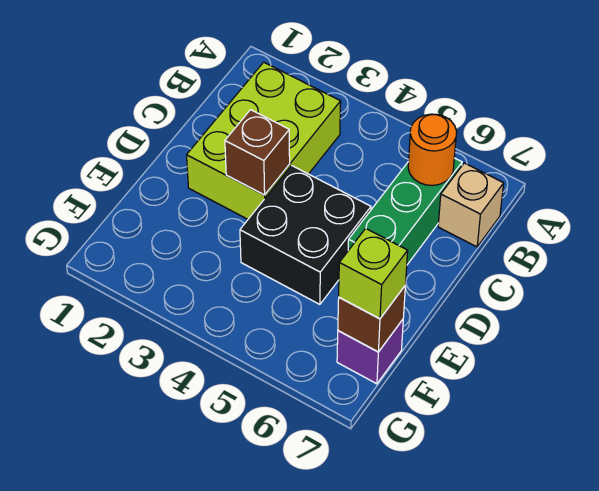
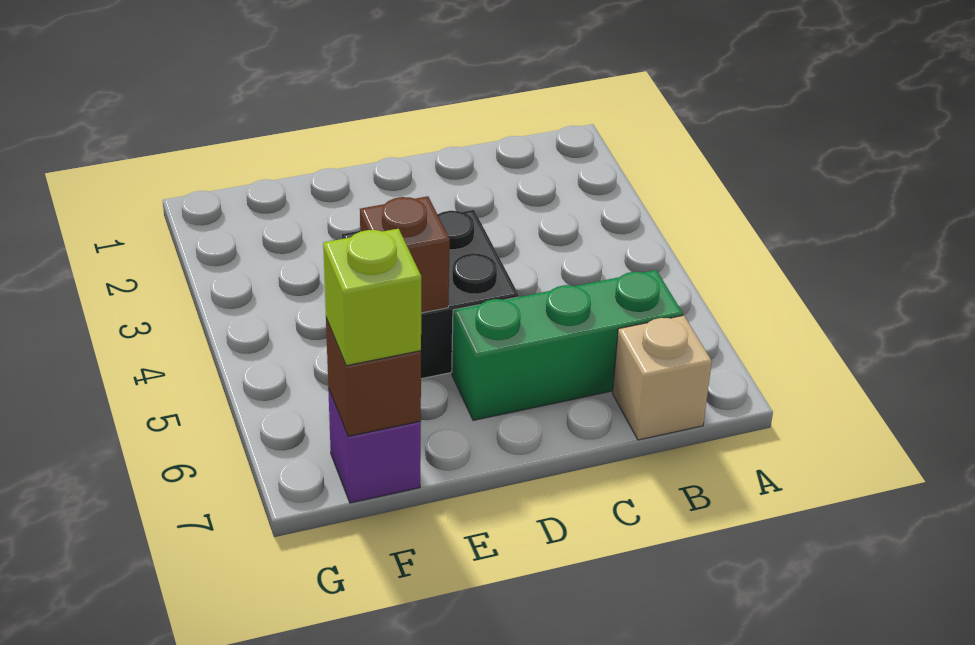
lime 2x3 brick [187,62,341,219] -> none
orange 1x1 round brick [408,114,457,185] -> none
brown 1x1 brick [225,110,290,195] -> brown 1x1 brick moved to [360,196,450,313]

